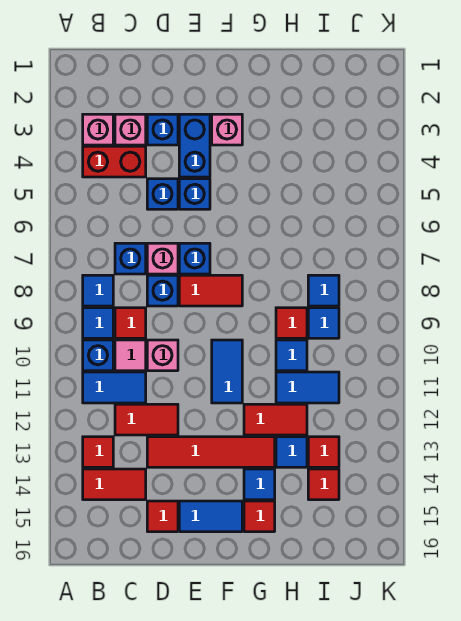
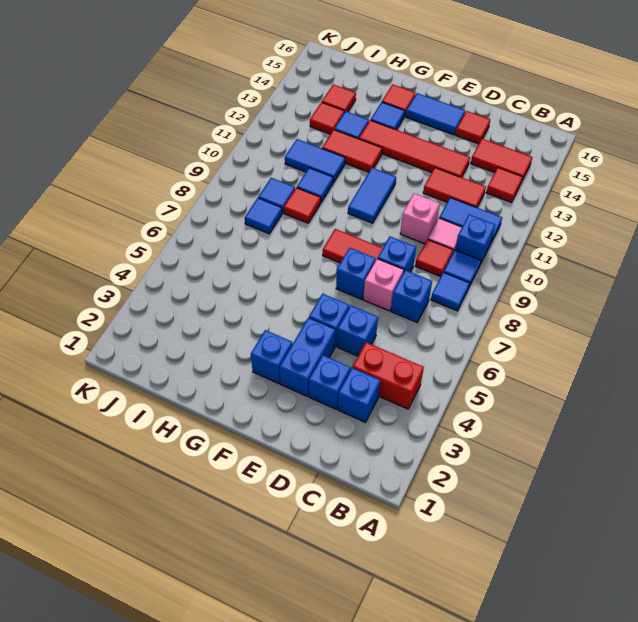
pink 1x1 brick [83,114,113,145] -> none
pink 1x1 brick [115,114,146,145] -> blue 1x1 brick [338,368,380,422]
pink 1x1 brick [212,114,242,145] -> blue 1x1 brick [251,330,292,384]

